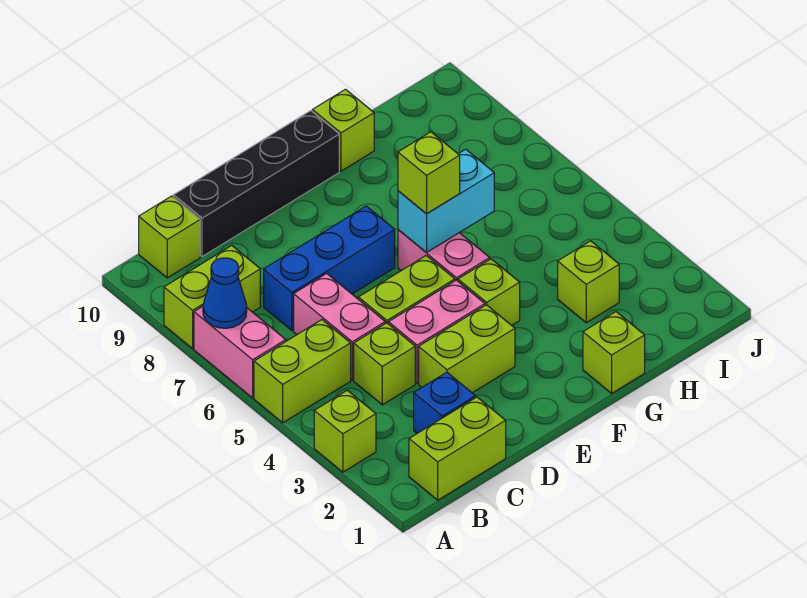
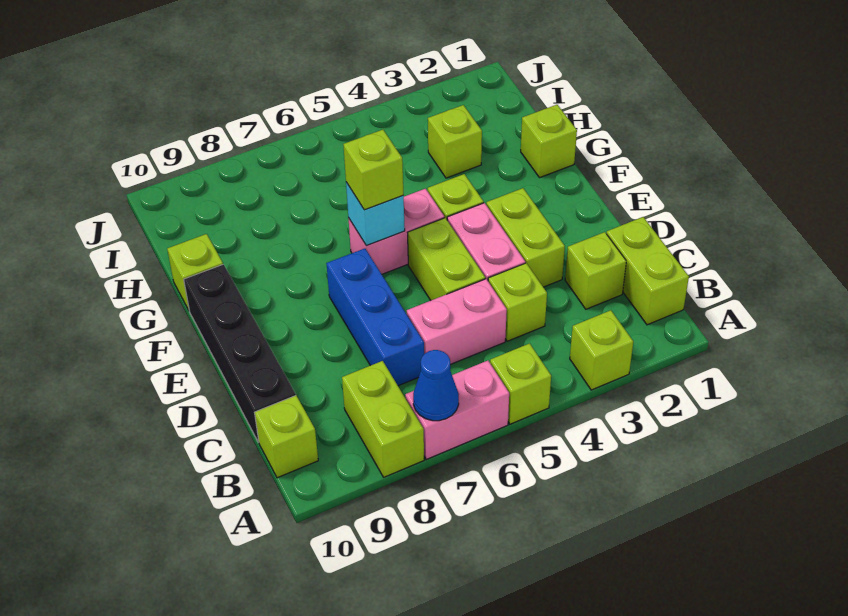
lime 1x2 brick [254,320,351,423] -> lime 1x1 brick [490,343,551,424]
blue 1x1 brick [414,372,476,433] -> lime 1x1 brick [565,232,626,309]
cyan 1x2 brick [398,149,494,252] -> cyan 1x1 brick [346,182,405,246]

